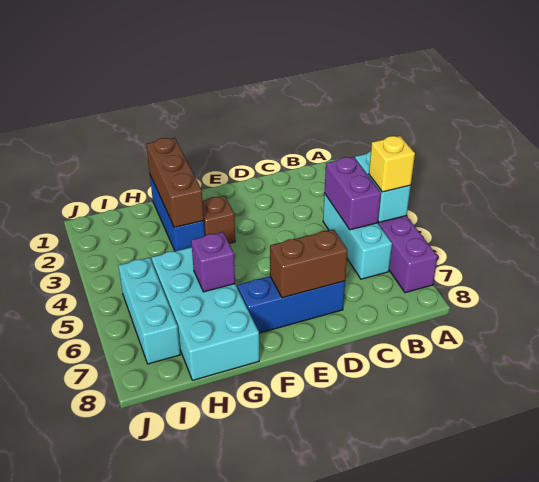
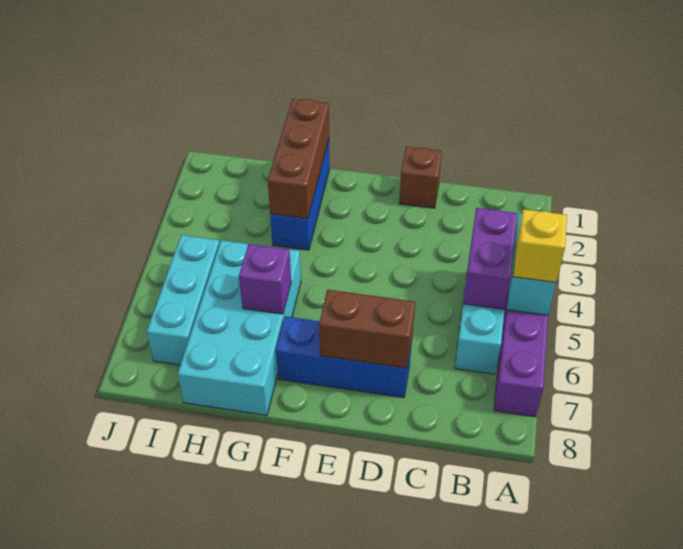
brown 1x1 brick [203,196,235,243] -> brown 1x1 brick moved to [399,147,442,208]

